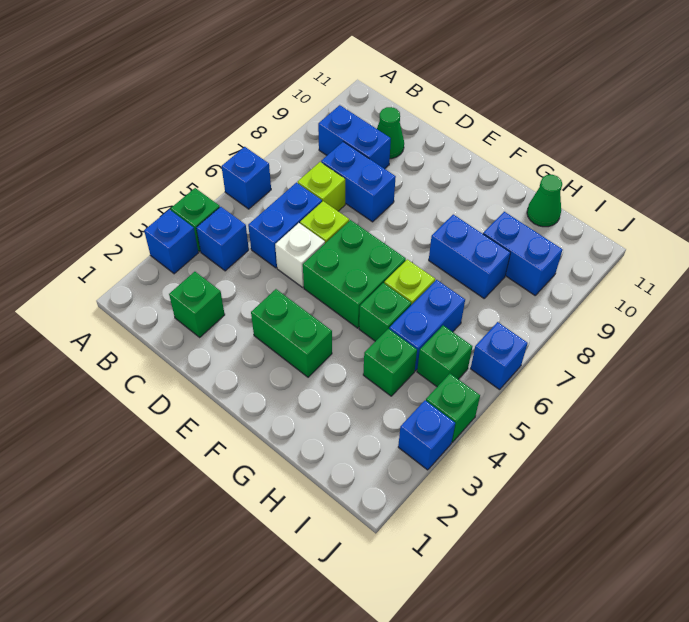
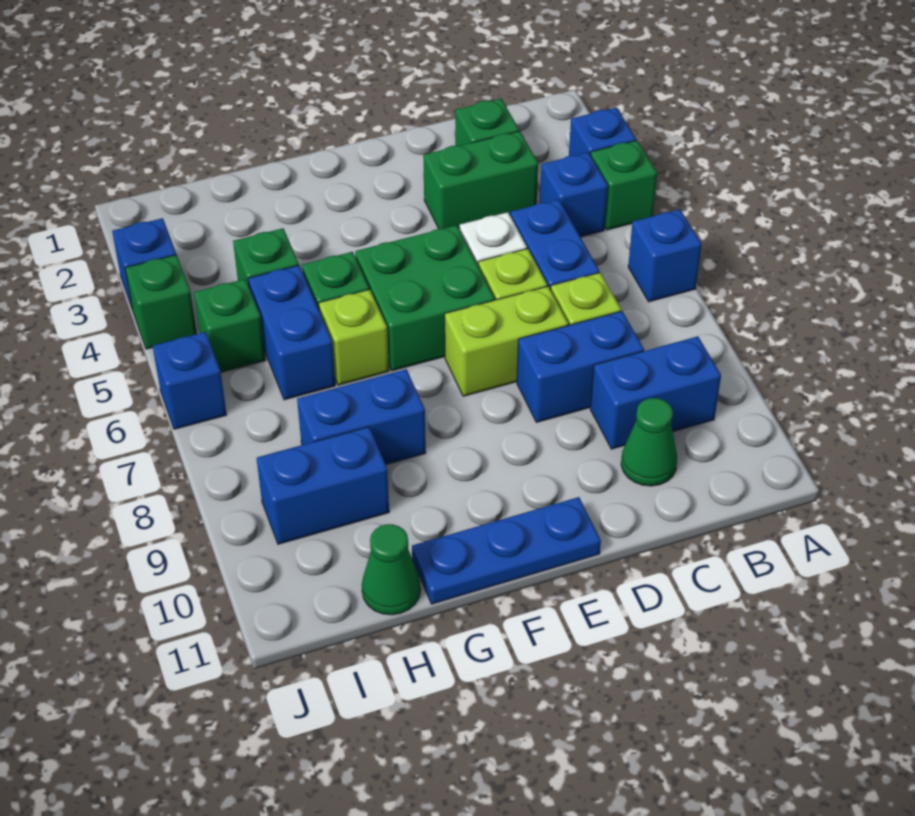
none -> lime 1x2 brick [445,286,568,396]
green 1x2 brick [251,289,332,377] -> green 1x2 brick moved to [423,131,538,229]
none -> blue 1x3 plate [412,497,601,604]

